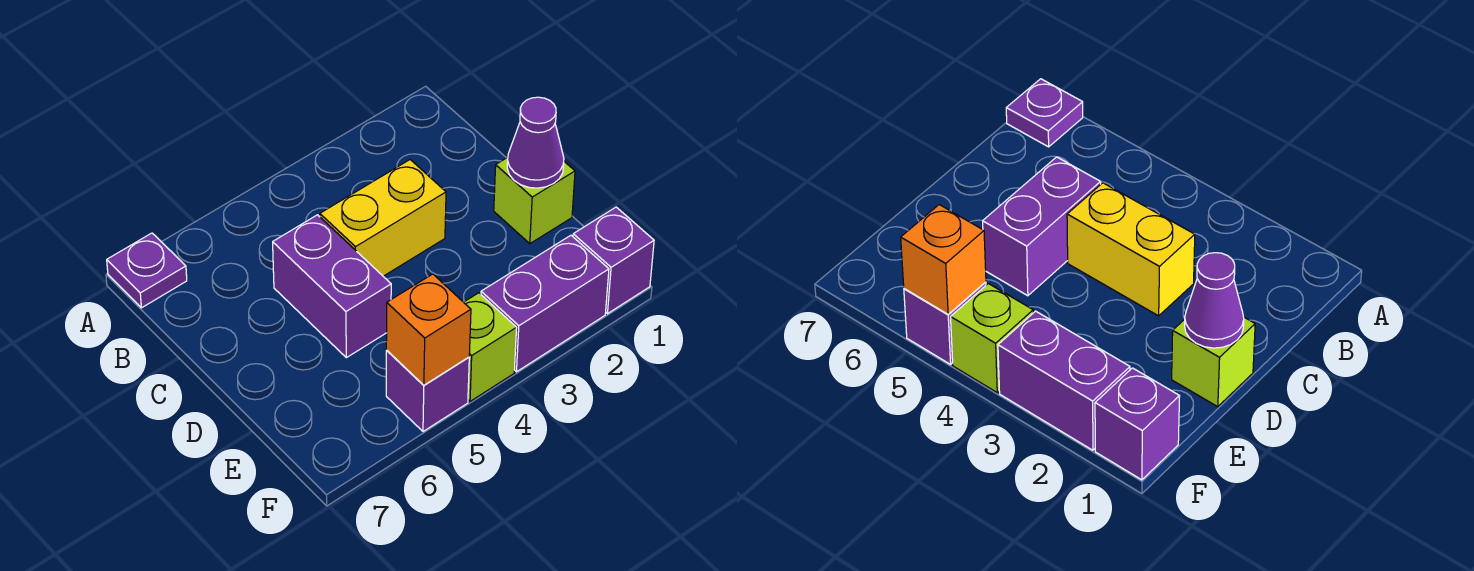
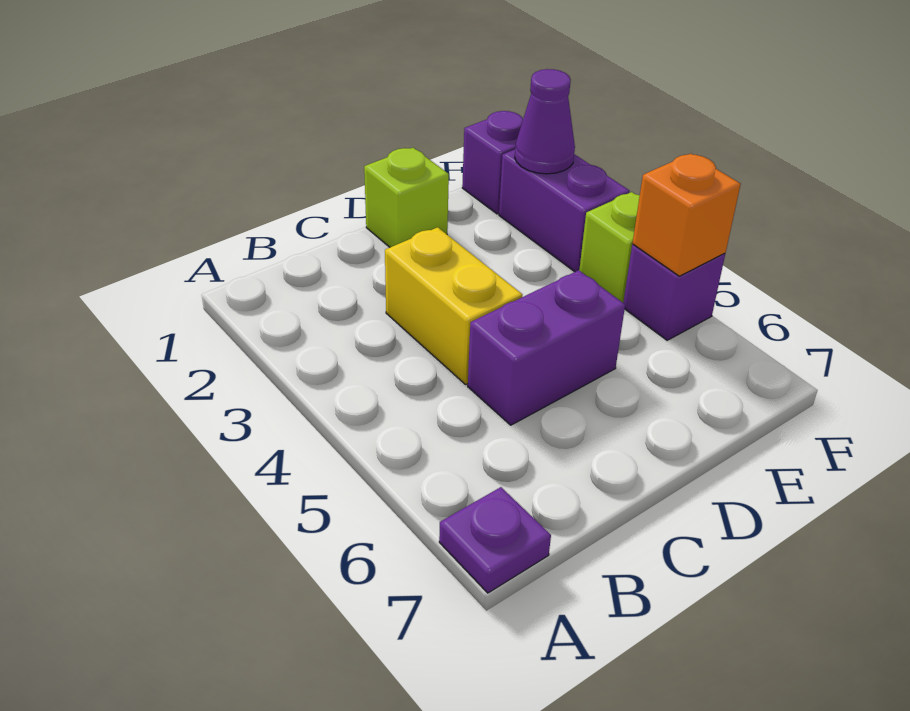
purple 1x1 cone [507,97,564,188] -> purple 1x1 cone moved to [515,69,575,174]

